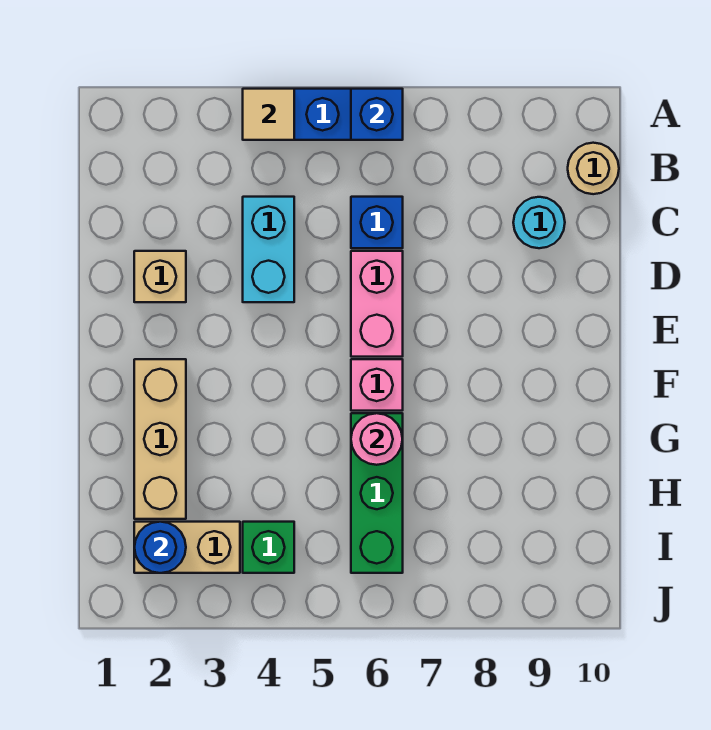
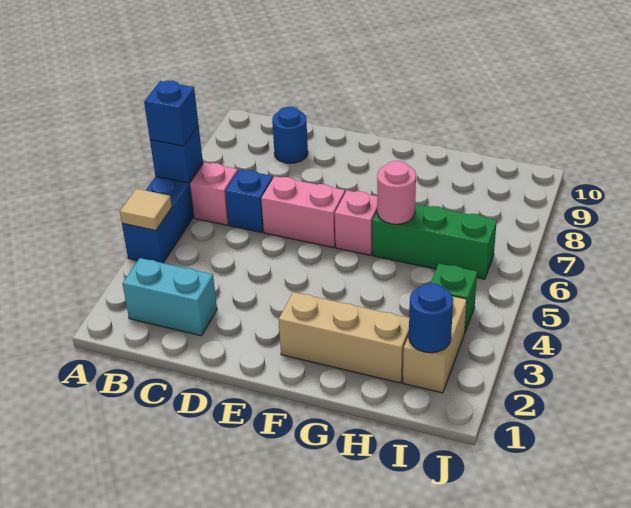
none -> blue 1x1 brick [144,81,198,146]
none -> pink 1x1 brick [190,163,238,225]
tan 1x1 round brick [568,143,619,194] -> none
cyan 1x2 brick [243,197,294,302] -> cyan 1x2 brick moved to [123,258,217,336]
cyan 1x1 round brick [513,197,565,248] -> blue 1x1 round brick [272,107,308,163]
tan 1x1 brick [134,251,186,302] -> none

